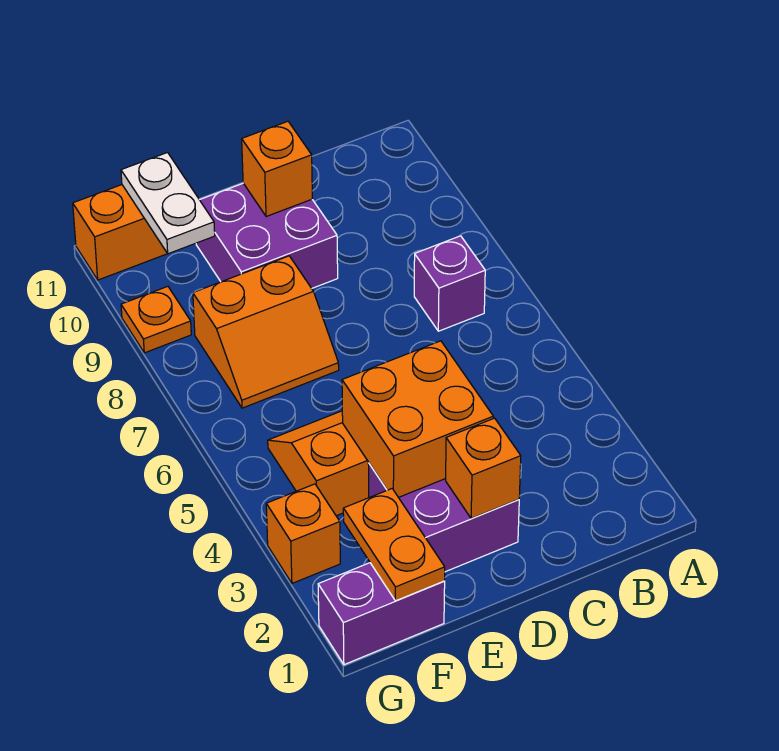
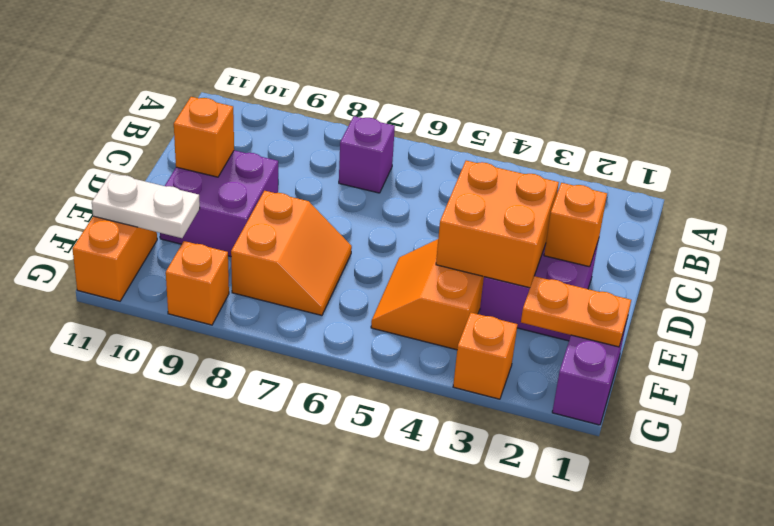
orange 1x1 plate [121,286,191,353] -> orange 1x1 brick [166,241,229,325]

